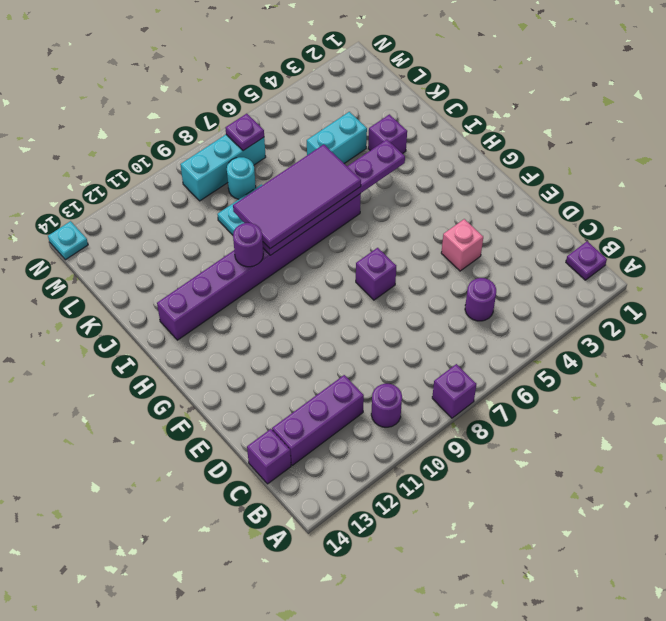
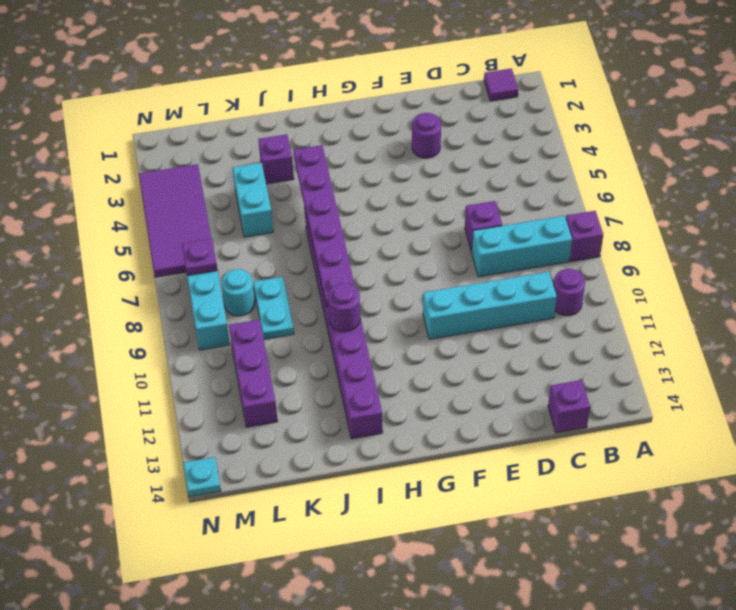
purple 1x1 plate [566,241,607,280] -> purple 1x1 tile [484,68,518,101]
none -> cyan 1x3 brick [471,216,572,277]
purple 1x1 round brick [465,278,496,321] -> purple 1x1 round brick moved to [412,113,441,158]
none -> cyan 1x4 brick [423,272,557,339]
purple 1x3 brick [272,375,364,465] -> purple 1x3 brick moved to [229,320,278,427]
pink 1x1 brick [441,219,483,271] -> none
purple 1x1 brick [356,248,396,300] -> purple 1x1 brick moved to [465,201,502,251]
purple 2x4 tile [233,144,361,249] -> purple 2x4 tile moved to [139,164,211,277]

